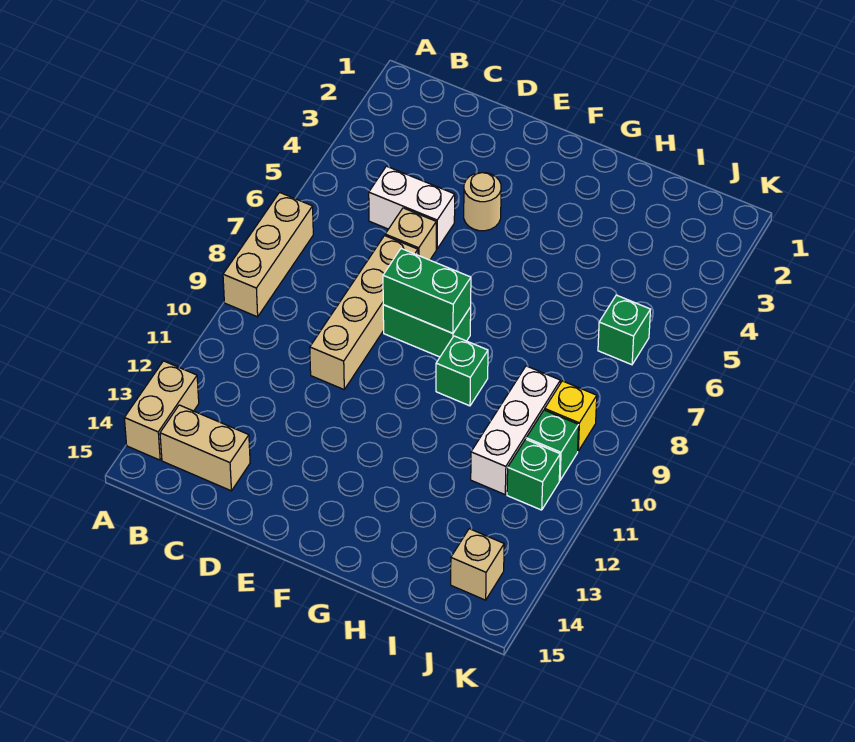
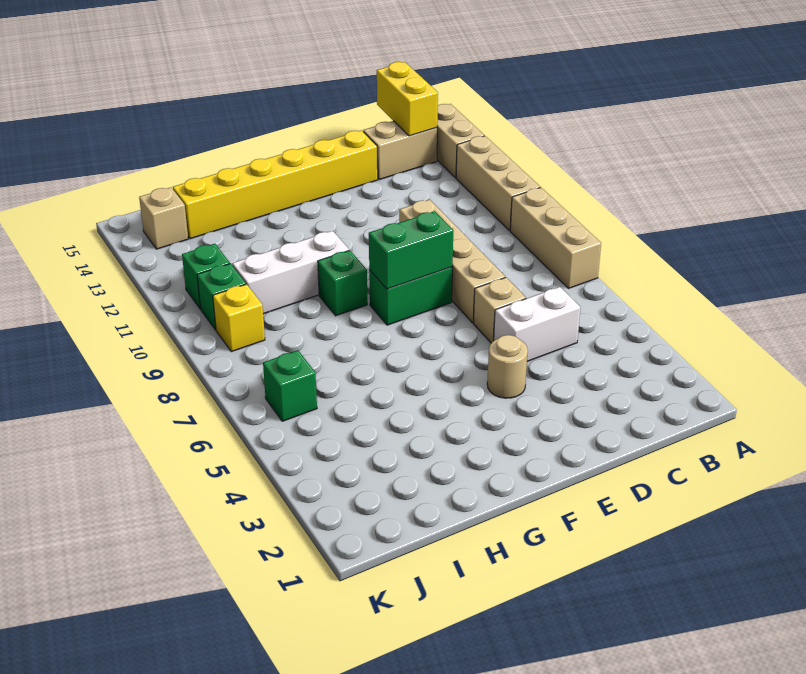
none -> tan 1x3 brick [456,136,540,231]
none -> yellow 1x2 brick [377,62,438,136]
none -> yellow 1x6 brick [173,130,378,239]
white 1x3 brick [471,366,560,494] -> white 1x3 brick turned to [232,231,349,314]

